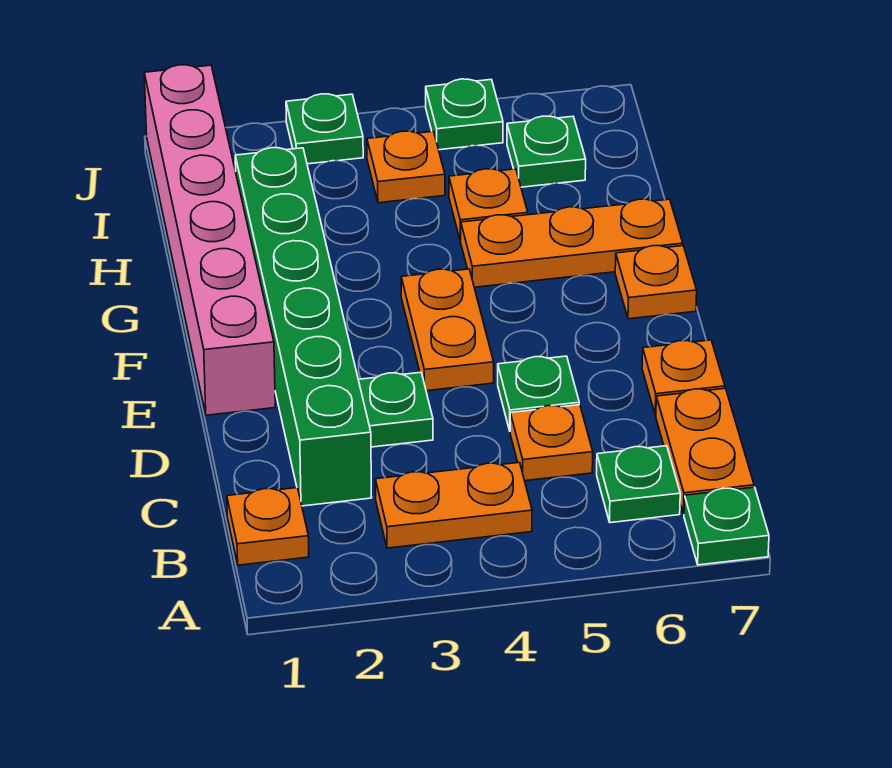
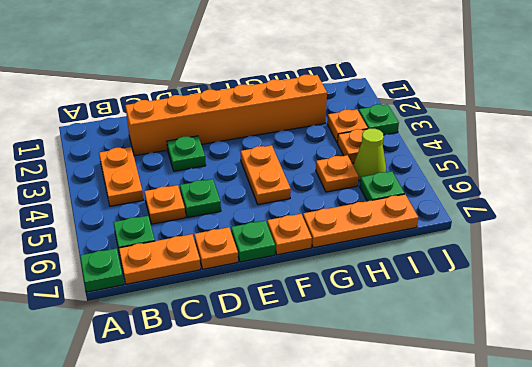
orange 1x1 plate [227,488,309,565] -> orange 1x1 plate moved to [327,109,368,143]
green 1x6 brick [235,148,372,506] -> orange 1x6 brick [125,75,327,156]
pink 1x6 brick [144,65,275,415] -> none
orange 1x2 plate [401,269,494,391] -> orange 1x2 plate turned to [241,145,291,205]
orange 1x3 plate [461,199,683,287] -> orange 1x3 plate turned to [303,194,418,248]
none -> lime 1x1 cone [354,129,386,181]
green 1x1 plate [426,79,503,150] -> green 1x1 plate moved to [231,220,275,262]

